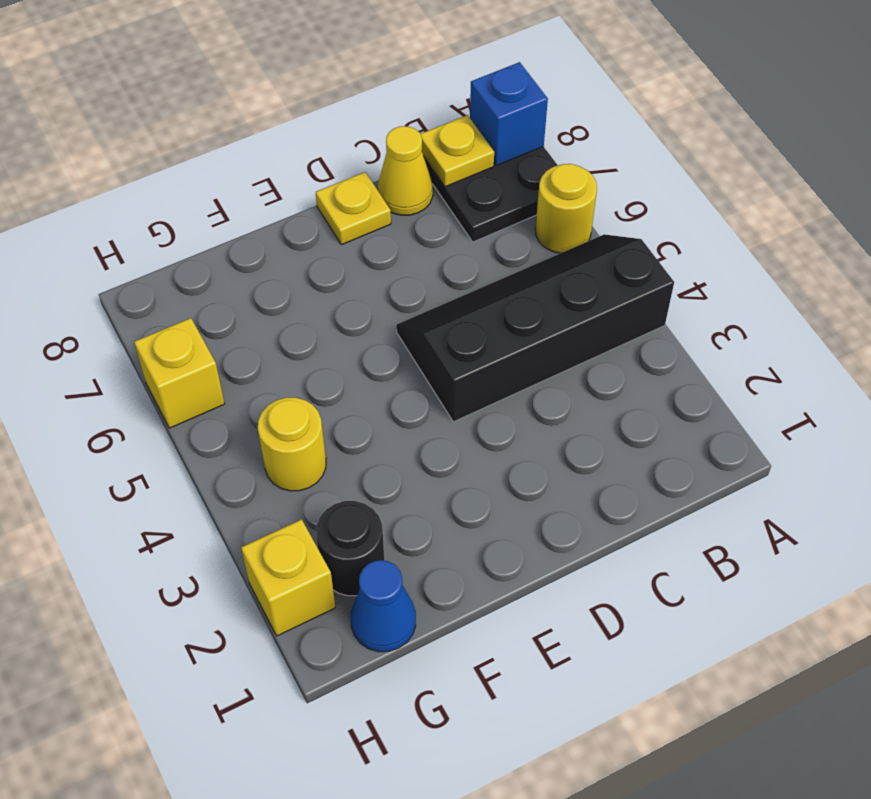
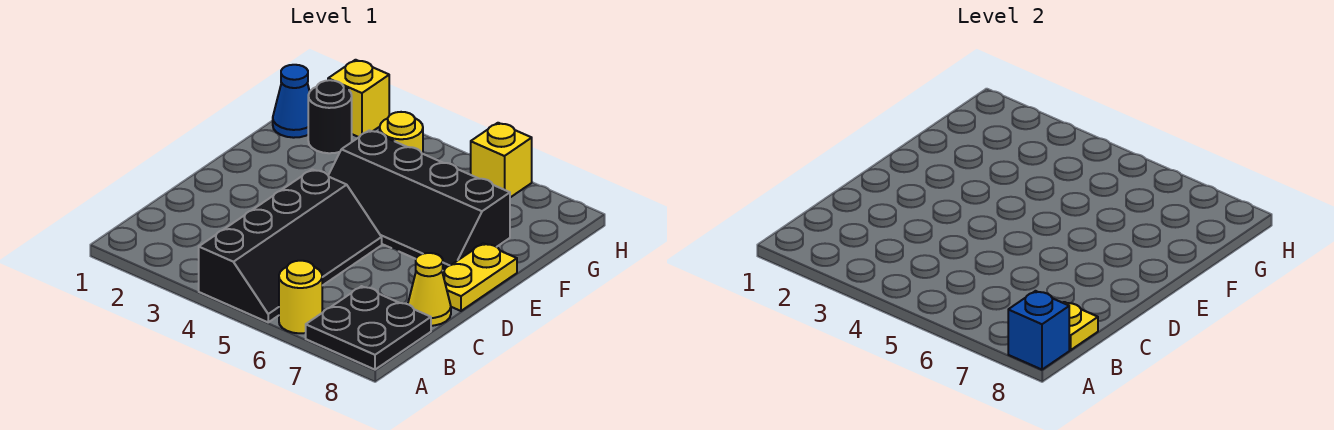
yellow 1x1 plate [316,172,391,245] -> yellow 1x2 plate [442,243,517,311]
none -> black 2x4 slope [328,130,510,271]

